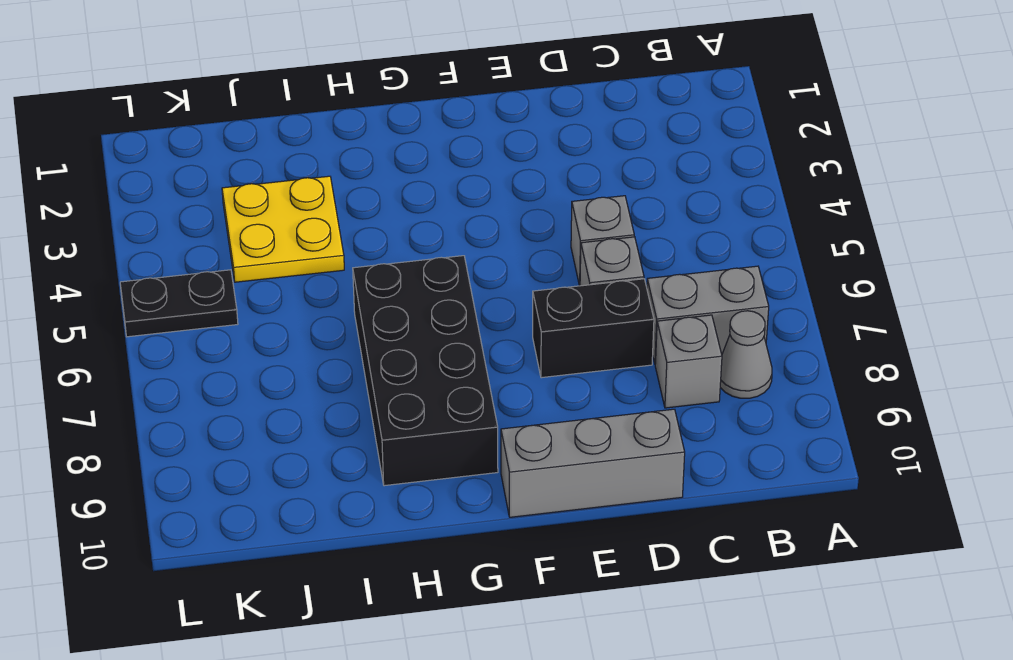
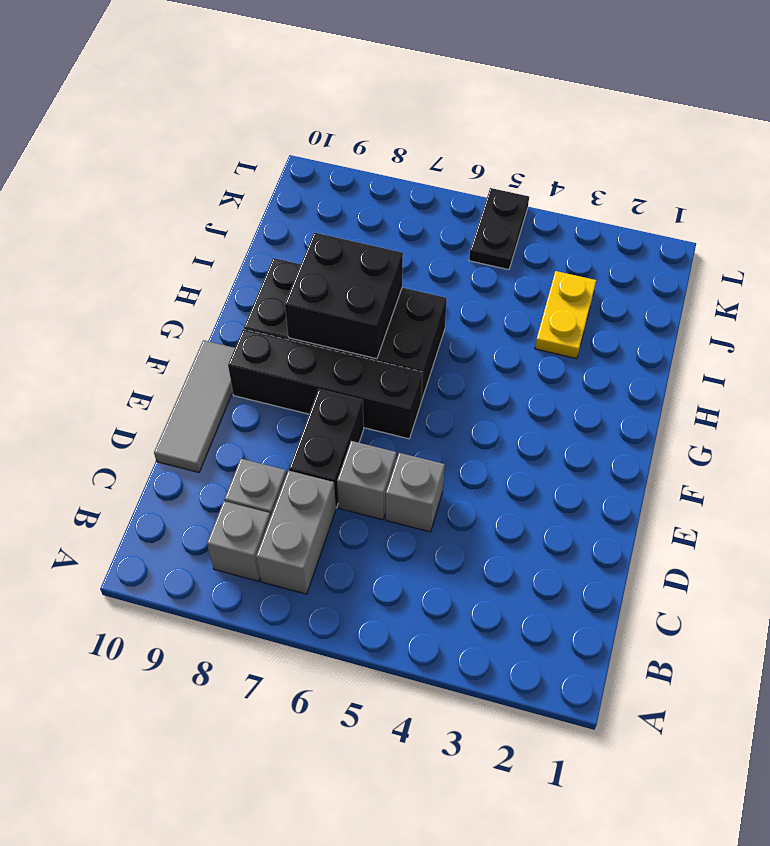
grey 1x1 cone [720,311,772,398] -> grey 1x1 brick [207,501,270,581]
grey 1x3 brick [501,409,685,517] -> grey 1x3 tile [154,340,235,472]
none -> black 1x4 brick [228,329,423,439]
none -> black 2x2 brick [285,233,403,359]
yellow 2x2 plate [222,176,344,282] -> yellow 1x2 plate [535,271,597,359]

